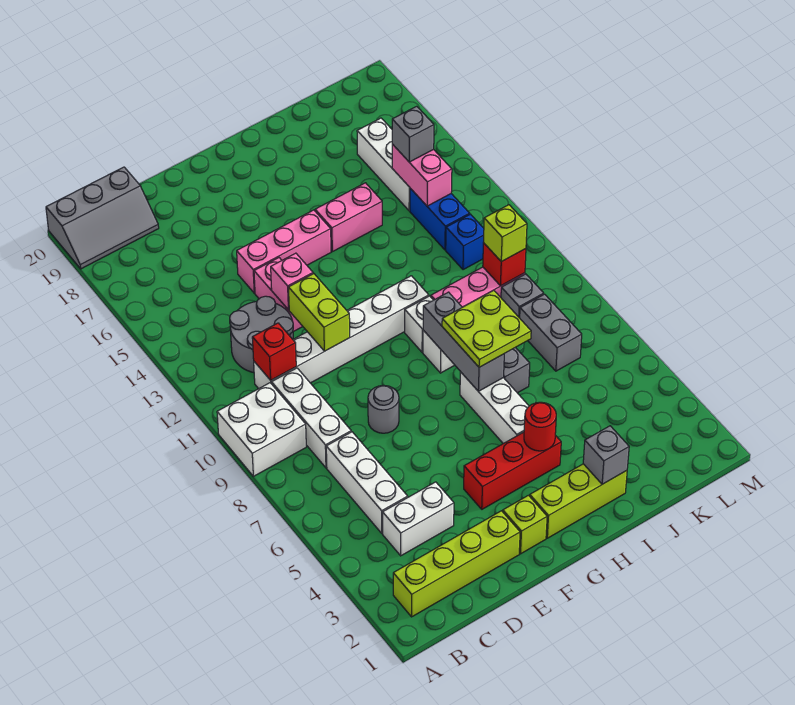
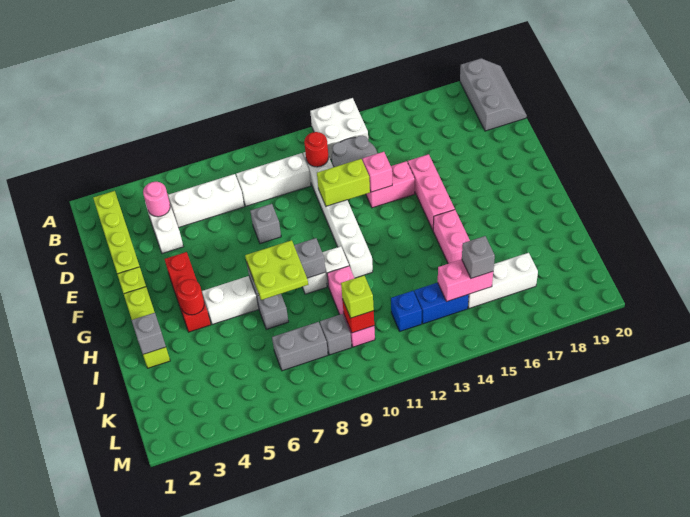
white 2x2 brick [217,383,306,476] -> white 2x2 brick moved to [310,98,368,160]
grey 2x3 slope [46,167,159,269] -> grey 2x3 slope turned to [460,59,527,131]
none -> pink 1x1 round brick [143,182,170,217]
red 1x1 brick [252,323,296,380] -> red 1x1 round brick [304,132,329,167]
grey 1x1 round brick [368,385,399,433] -> grey 1x1 brick [250,204,281,244]

